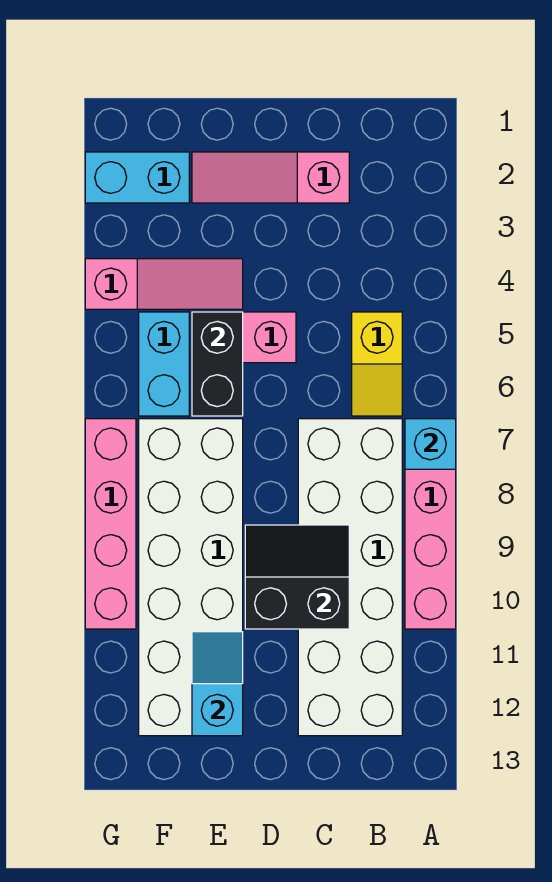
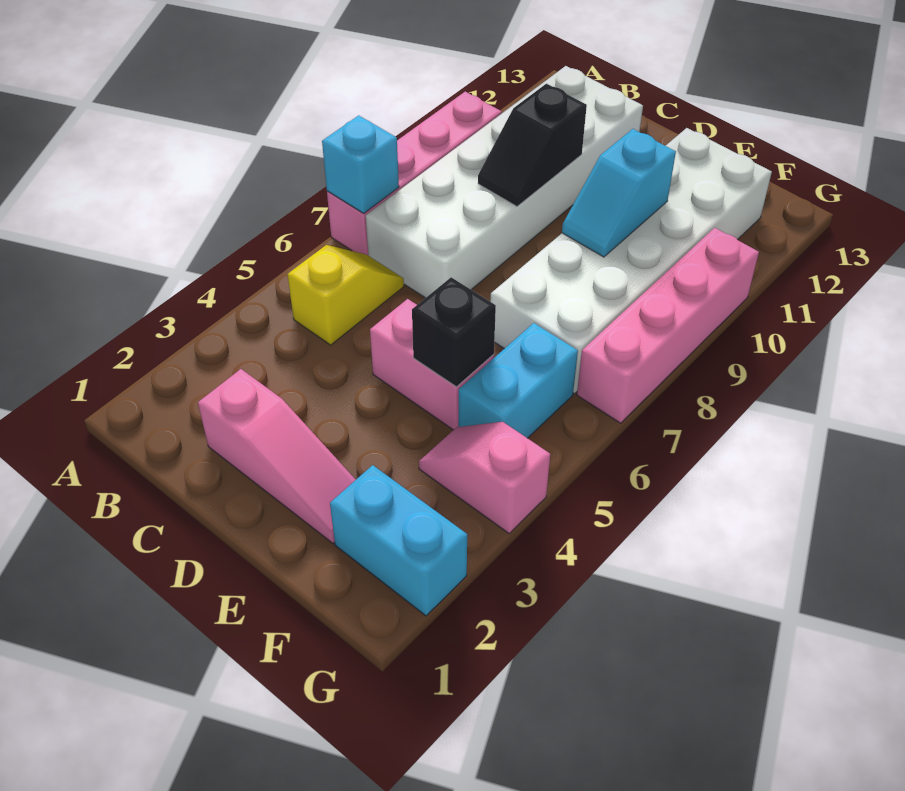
black 2x2 slope [245,525,349,629] -> black 1x2 slope [478,84,587,206]
pink 1x3 slope [85,259,243,309] -> pink 1x2 slope [419,422,550,533]
black 1x2 brick [192,312,243,416] -> black 1x1 brick [412,277,496,387]
cyan 1x2 slope [192,632,243,736] -> cyan 1x2 slope moved to [562,129,676,257]

